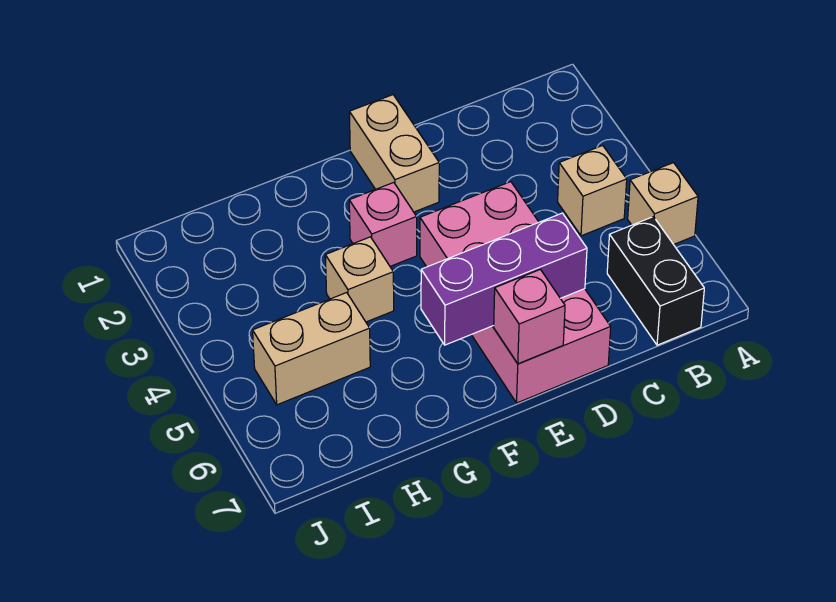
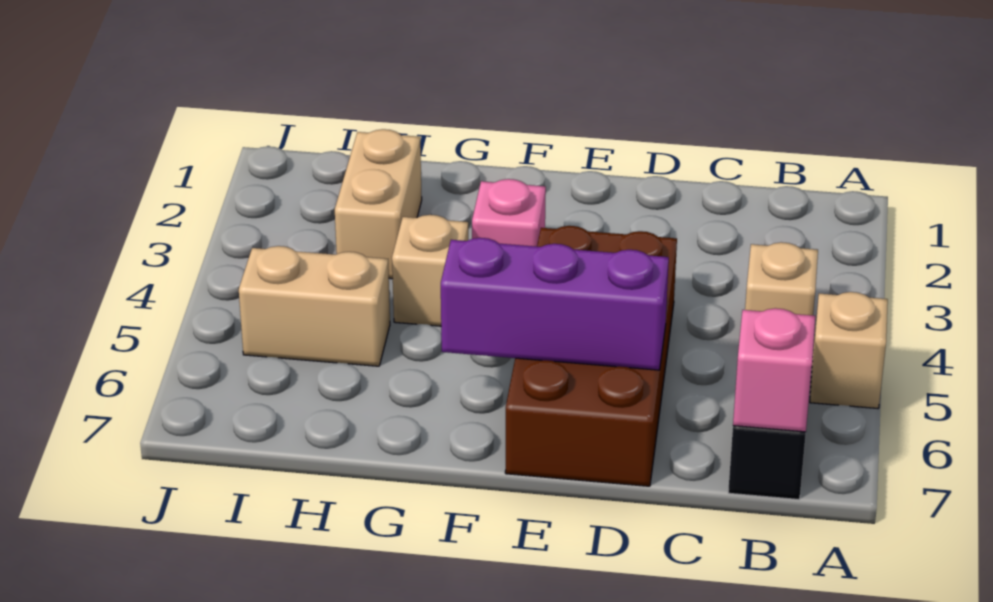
pink 2x4 brick [420,182,611,403] -> brown 2x4 brick [505,226,677,486]
tan 1x2 brick [349,95,439,212] -> tan 1x2 brick moved to [335,129,422,279]
pink 1x1 brick [494,269,565,364] -> pink 1x1 brick moved to [733,308,815,432]

